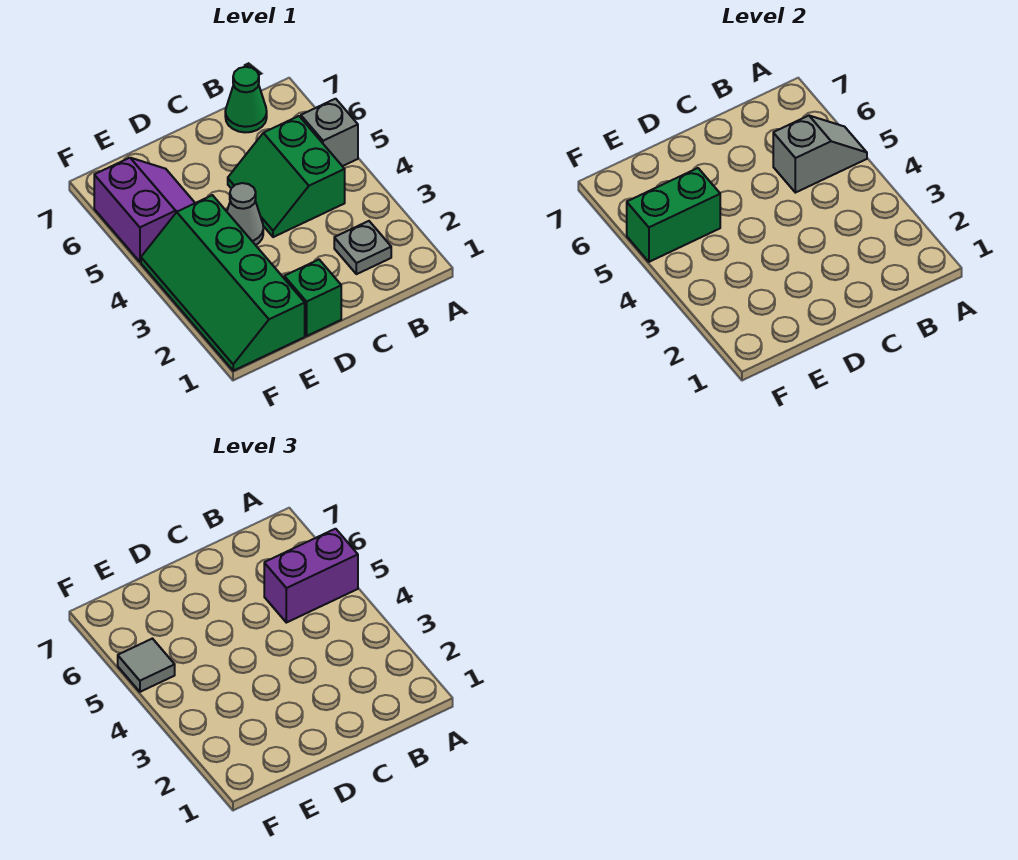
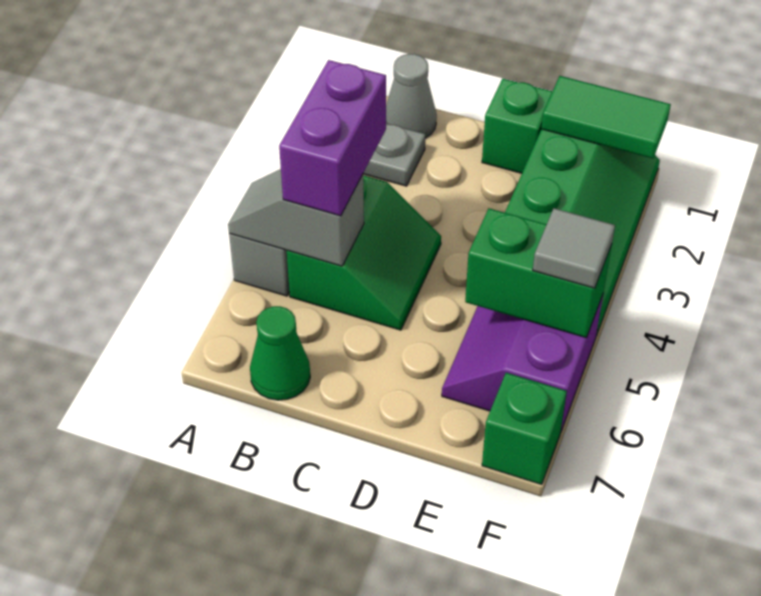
purple 1x2 brick [264,529,358,623] -> purple 1x2 brick turned to [279,60,386,216]
grey 1x1 cone [227,183,263,245] -> grey 1x1 cone moved to [386,54,437,138]
none -> green 1x2 tile [541,76,671,158]
none -> green 1x1 brick [482,373,567,484]

